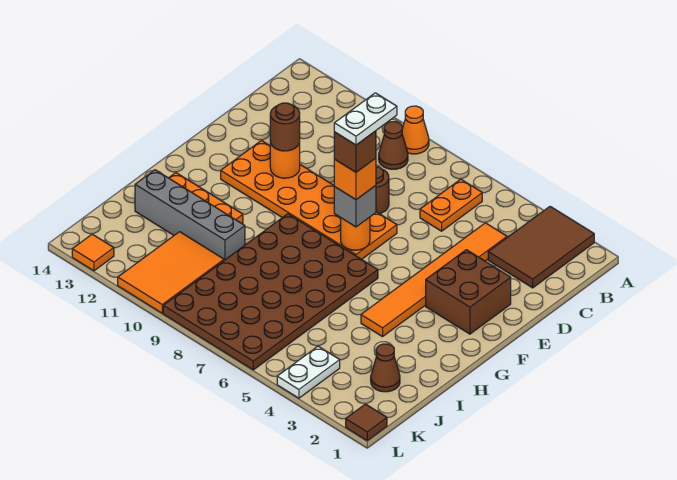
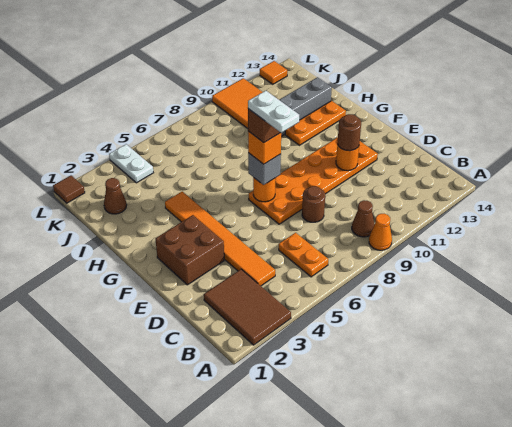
brown 4x6 plate [163,214,378,370] -> none

